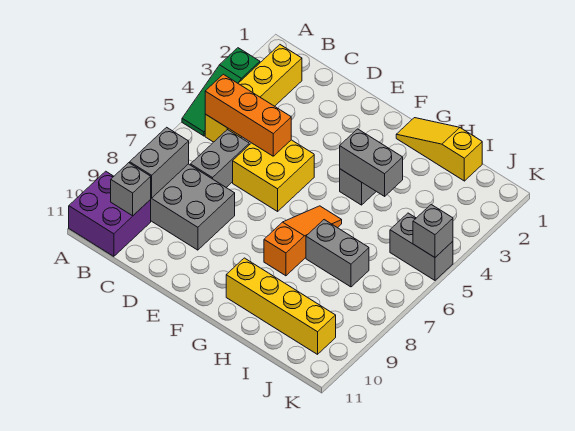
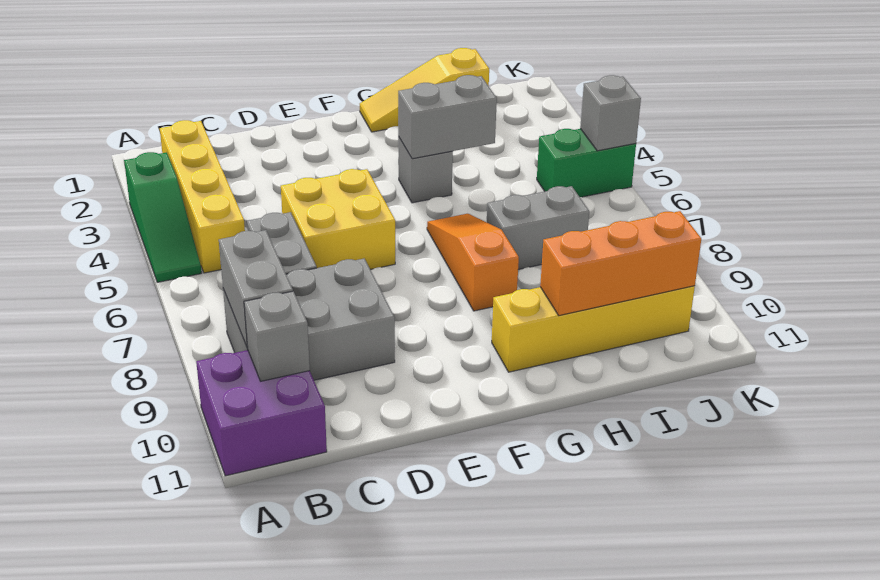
orange 1x3 brick [205,74,291,156] -> orange 1x3 brick moved to [540,211,701,316]
grey 1x2 brick [390,213,453,280] -> green 1x2 brick [537,129,636,197]

